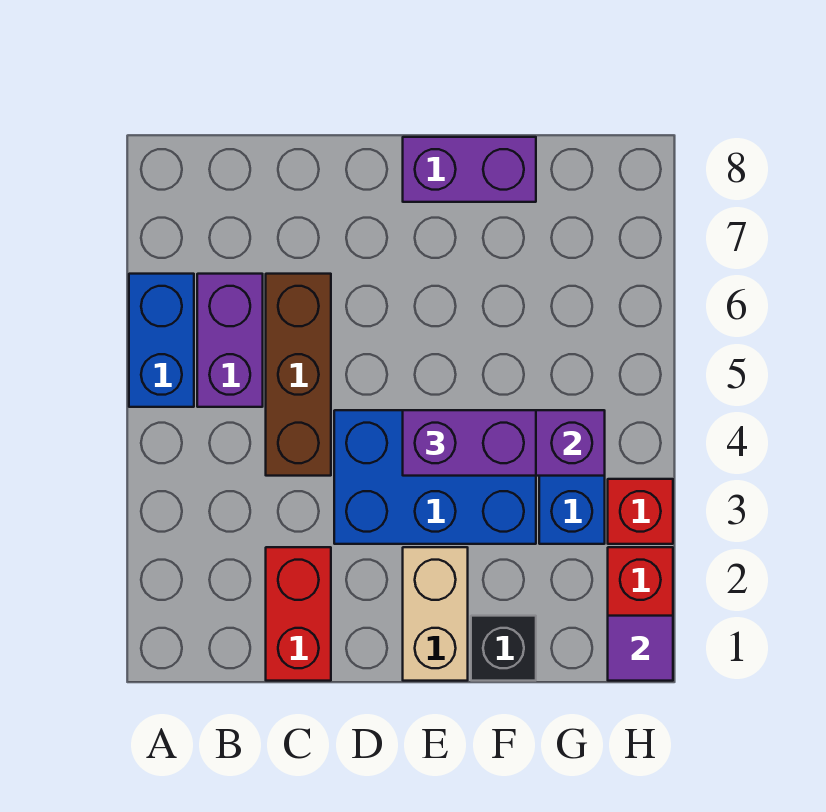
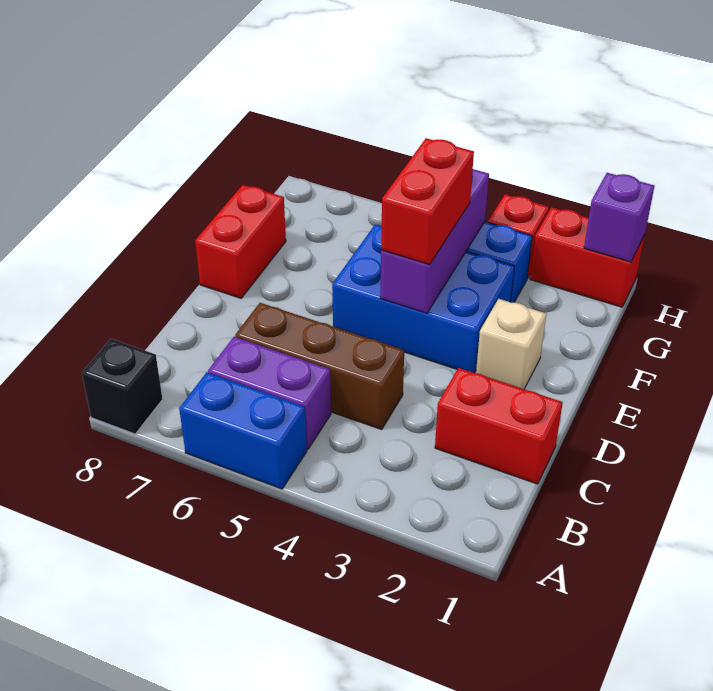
blue 2x3 brick [334,410,536,544] -> blue 2x3 brick turned to [332,224,514,373]
tan 1x2 brick [403,547,468,681] -> tan 1x1 brick [476,299,546,389]
purple 1x2 brick [403,410,536,476] -> red 1x2 brick [381,138,474,265]
purple 1x2 brick [403,137,536,202] -> red 1x2 brick [195,185,286,298]
black 1x1 brick [471,616,536,681] -> black 1x1 brick moved to [82,339,163,434]
purple 1x1 tile [608,616,673,681] -> purple 1x1 brick [584,173,654,262]

